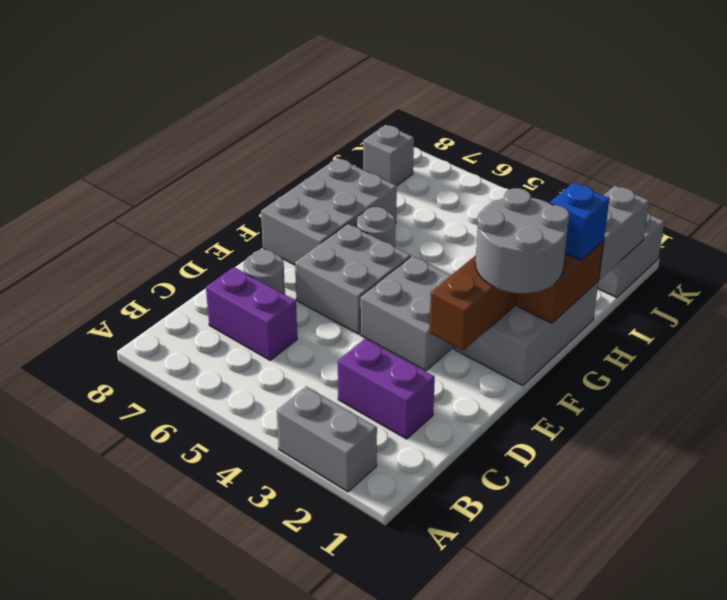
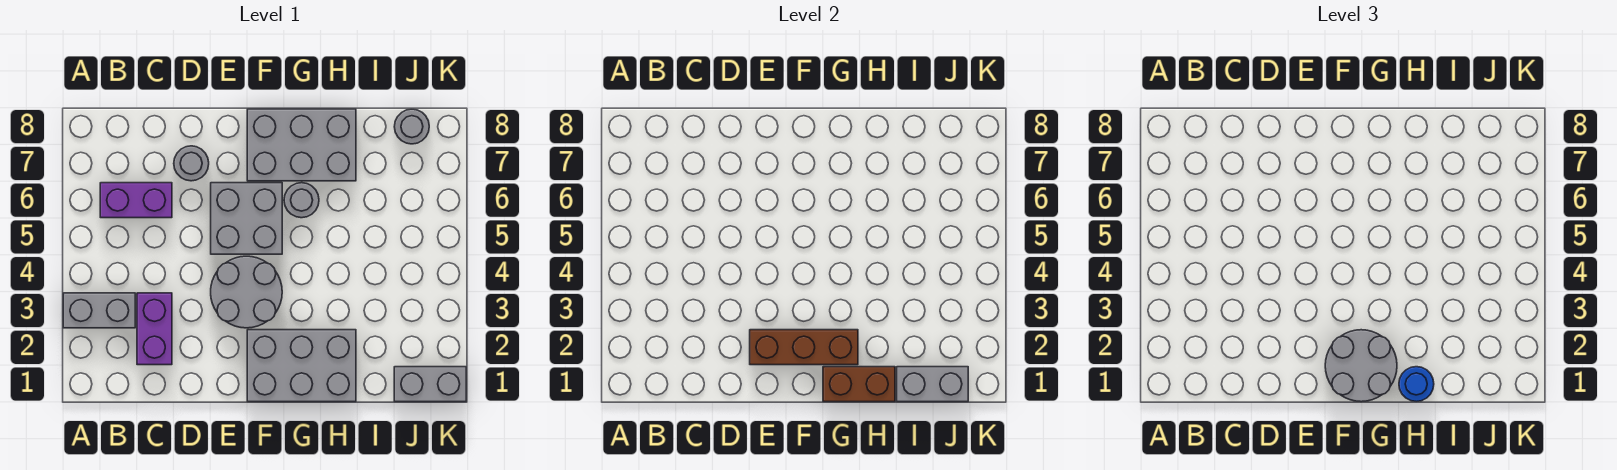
grey 1x2 brick [277,386,377,492] -> grey 1x2 brick turned to [63,293,135,328]
purple 1x2 brick [206,267,297,360] -> purple 1x2 brick turned to [100,183,172,218]
grey 2x2 brick [360,256,454,371] -> grey 2x2 round brick [211,256,282,328]
blue 1x1 brick [550,183,609,260] -> blue 1x1 round brick [1399,367,1434,402]
grey 1x1 brick [363,125,414,186] -> grey 1x1 round brick [394,109,429,144]

